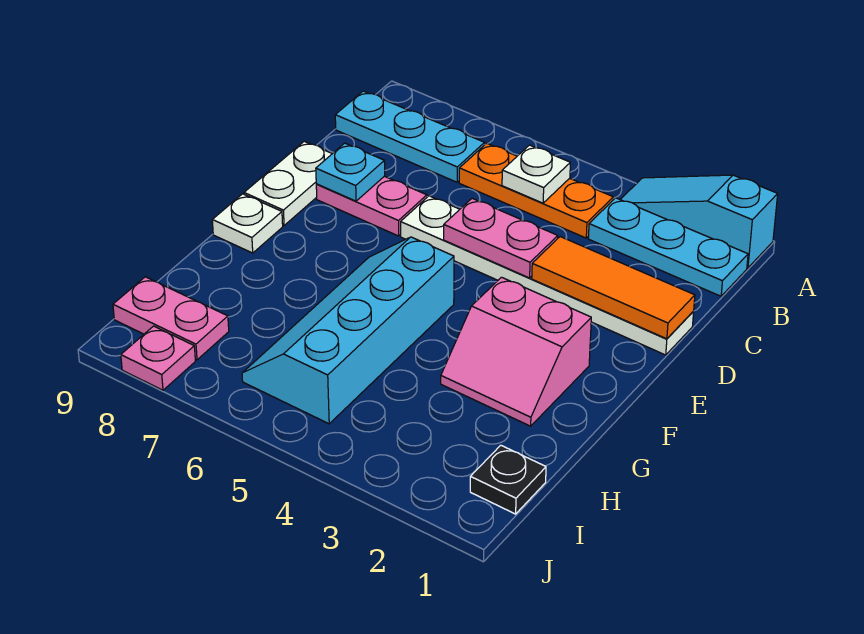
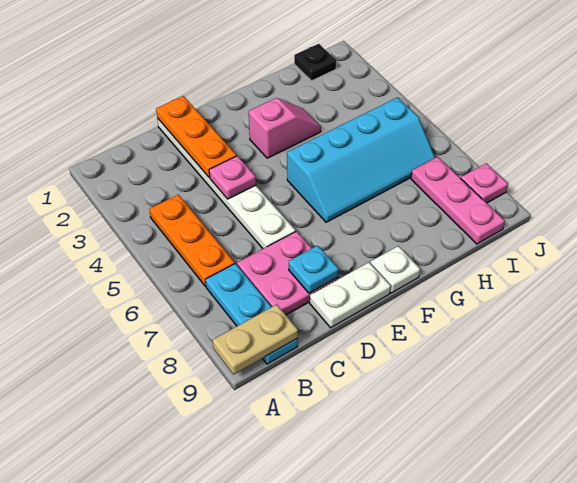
cyan 1x3 slope [620,175,778,268] -> none
none -> tan 1x2 plate [213,304,298,374]
cyan 1x3 plate [588,198,748,296] -> none
white 1x1 plate [502,145,570,203] -> none
orange 1x3 tile [532,237,695,339] -> orange 1x3 plate [156,96,237,177]
pink 1x2 plate [444,198,558,278] -> pink 1x1 plate [209,156,256,199]
pink 1x2 plate [316,176,427,236] -> pink 2x2 plate [237,231,338,315]
pink 2x2 slope [441,277,591,426] -> pink 1x2 slope [249,98,321,158]
pink 1x2 plate [113,277,229,360] -> pink 1x3 plate [411,157,505,244]

